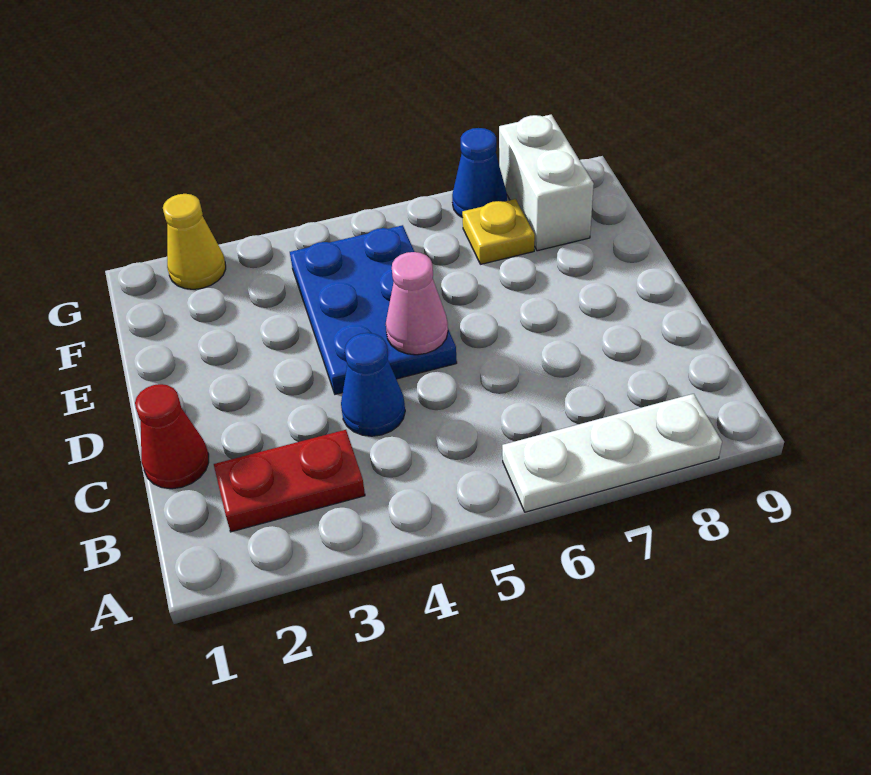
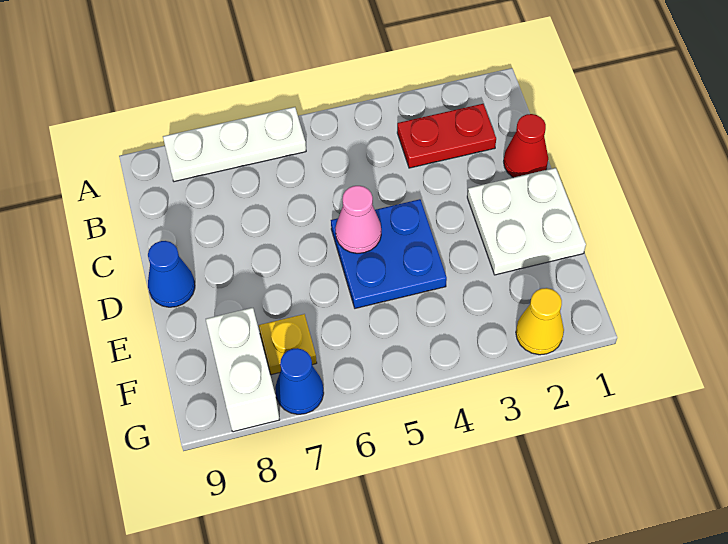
blue 1x1 cone [341,333,405,436] -> blue 1x1 cone moved to [148,241,195,307]
none -> white 2x2 plate [467,168,586,275]
blue 2x3 plate [290,225,457,394] -> blue 2x2 plate [331,199,447,308]

